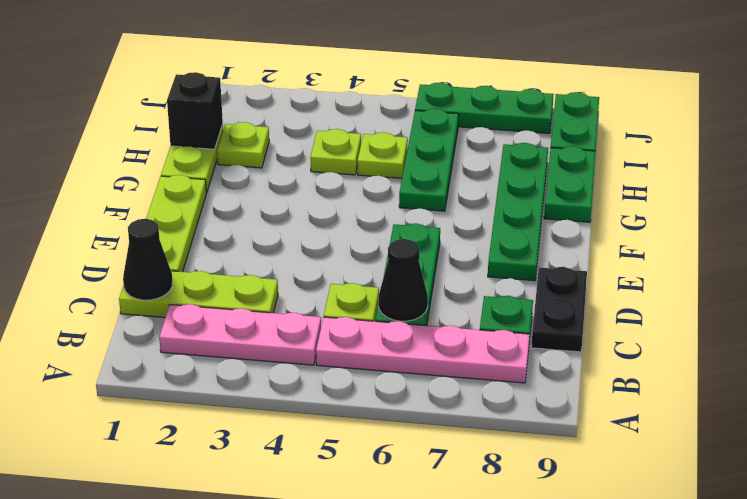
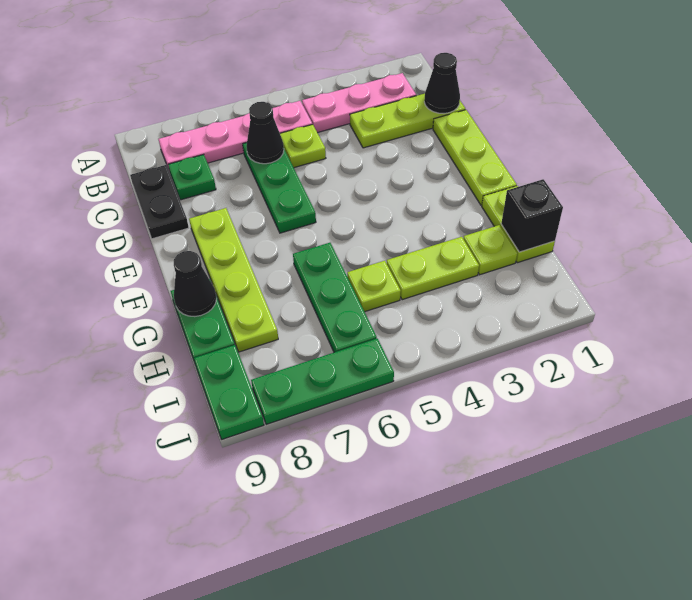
green 1x4 plate [488,143,548,281] -> lime 1x4 plate [189,208,278,352]
none -> black 1x1 cone [174,251,217,317]
lime 1x1 plate [310,129,361,175] -> lime 1x2 plate [387,237,479,300]

